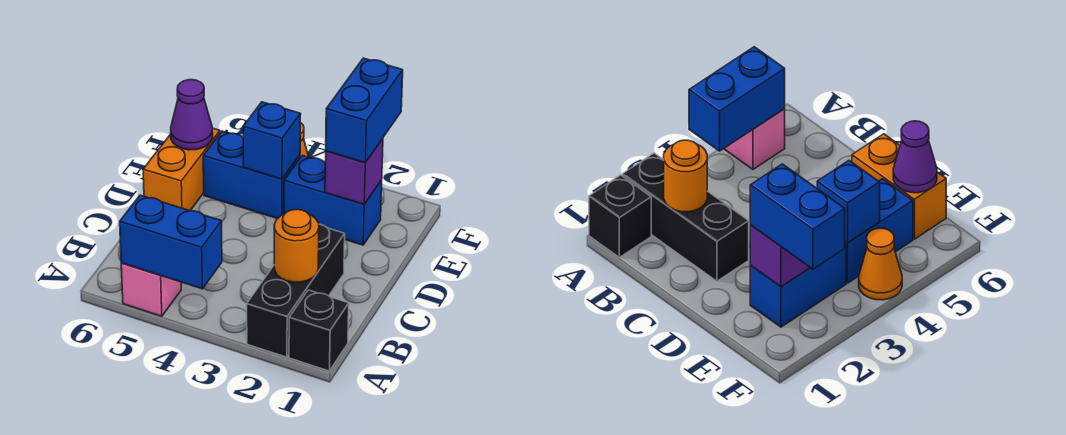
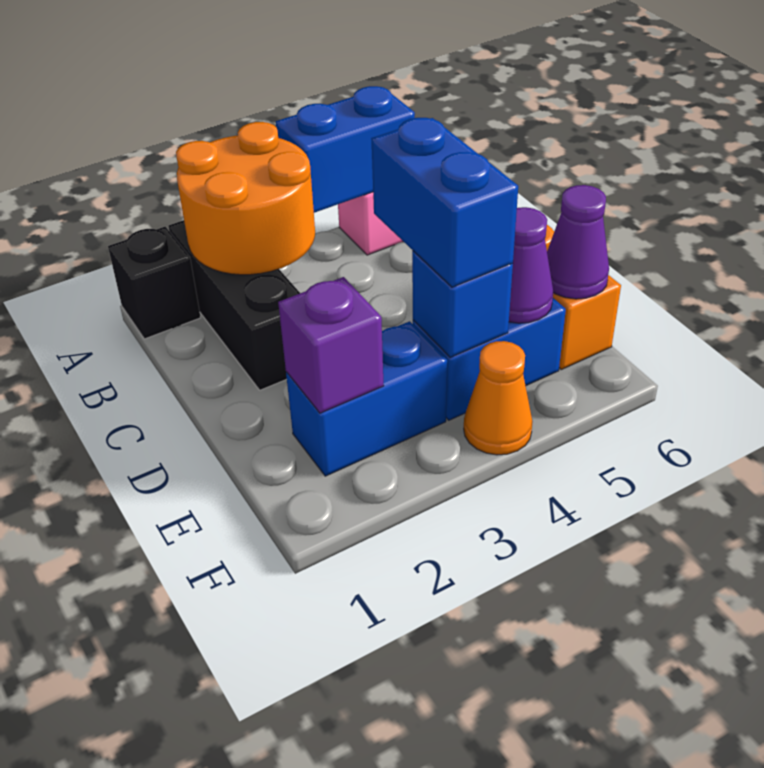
orange 1x1 round brick [274,209,319,282] -> orange 2x2 round brick [176,122,315,275]
blue 1x2 brick [326,58,403,163] -> blue 1x2 brick moved to [371,118,518,287]
none -> purple 1x1 cone [509,207,553,323]

